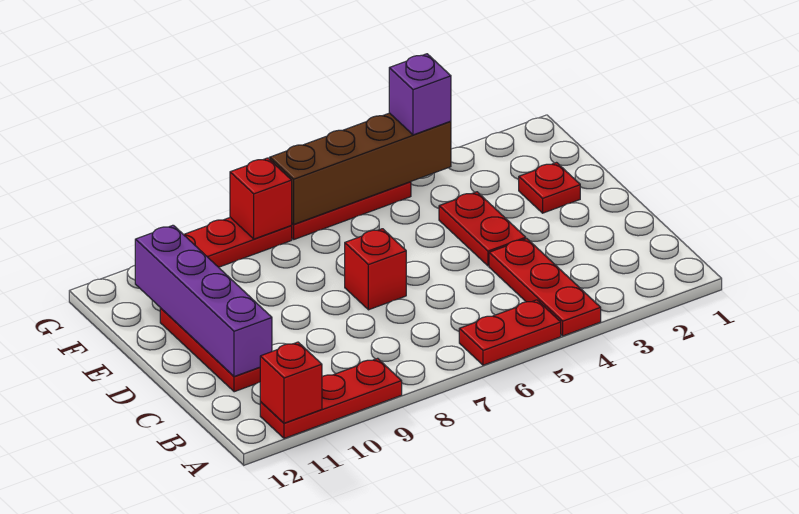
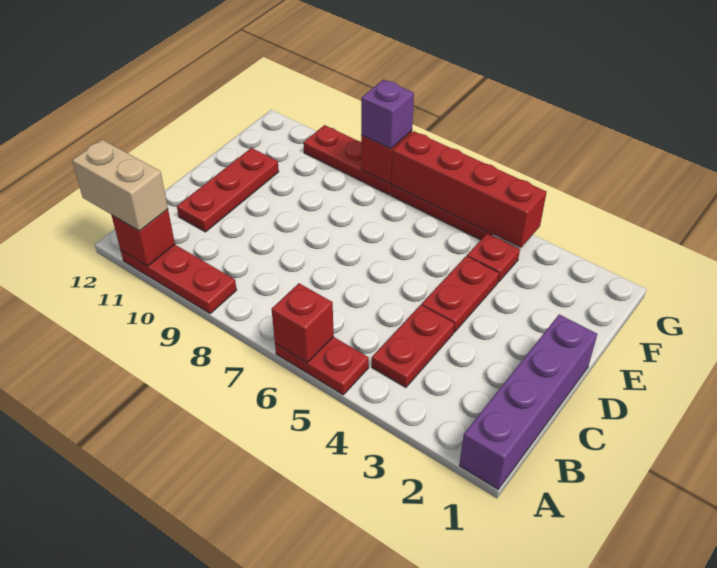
red 1x3 plate [489,239,601,336] -> red 1x2 plate [372,305,455,387]
none -> tan 1x2 brick [72,140,168,231]
purple 1x4 brick [135,225,272,376] -> purple 1x4 brick moved to [459,314,597,489]
red 1x1 brick [345,229,406,310] -> red 1x1 brick moved to [271,283,334,363]
red 1x1 plate [519,163,580,213] -> red 1x1 plate moved to [467,233,520,282]
brown 1x4 brick [270,113,451,225] -> red 1x4 brick [392,131,547,248]
purple 1x1 brick [389,54,451,135] -> purple 1x1 brick moved to [361,80,414,149]

